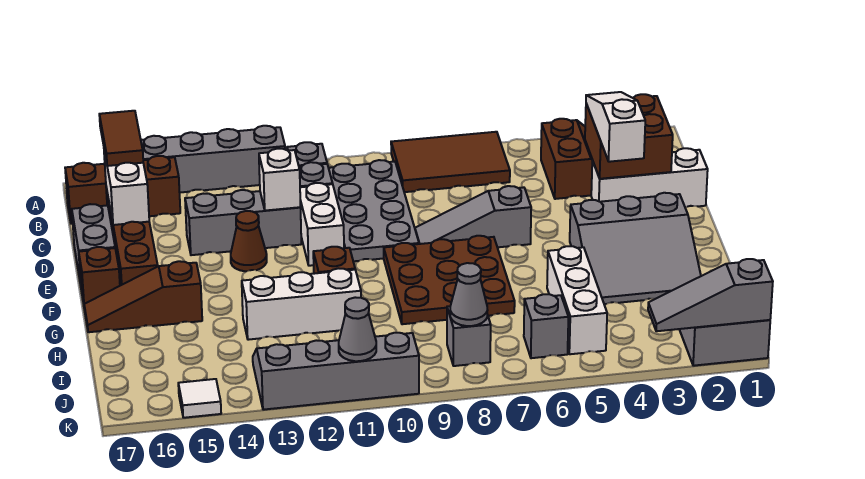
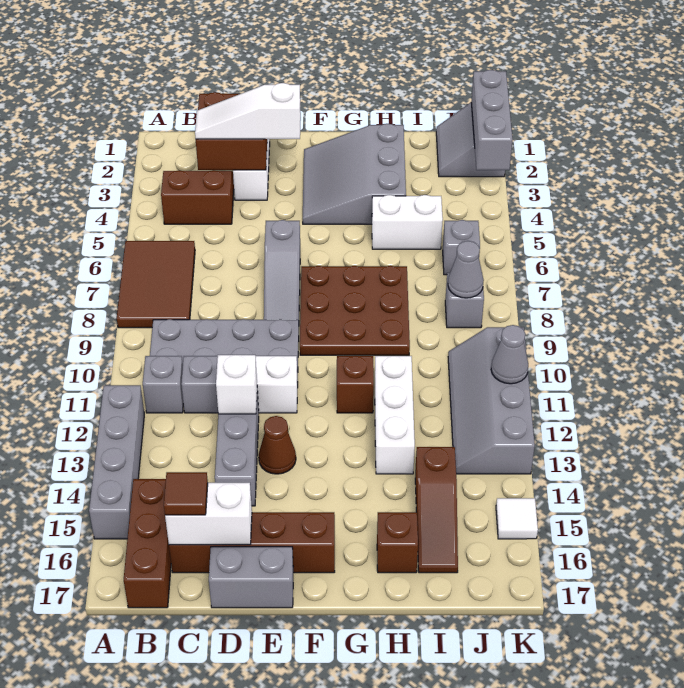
brown 1x2 tile [99,111,143,166] -> brown 1x1 tile [164,472,208,515]
grey 3x3 slope [570,193,701,304] -> grey 3x3 slope turned to [303,124,406,224]
brown 1x1 brick [79,247,120,310] -> brown 1x1 brick moved to [377,512,418,573]
brown 1x3 slope [84,261,202,332] -> brown 1x3 slope moved to [415,447,458,573]
white 1x3 brick [547,246,607,354] -> white 1x2 brick [372,195,443,249]
grey 1x3 slope [648,259,773,331] -> grey 1x3 brick [471,70,513,170]

